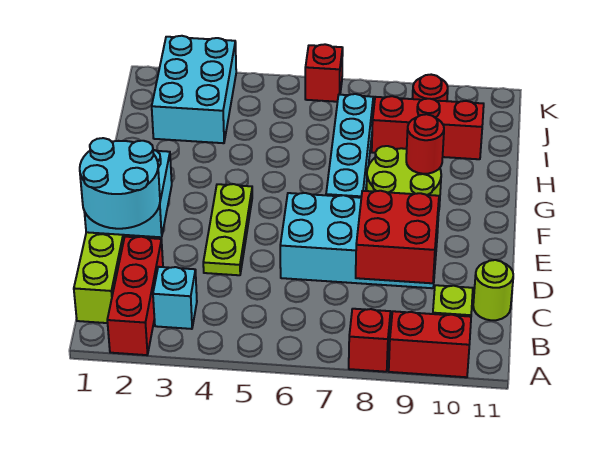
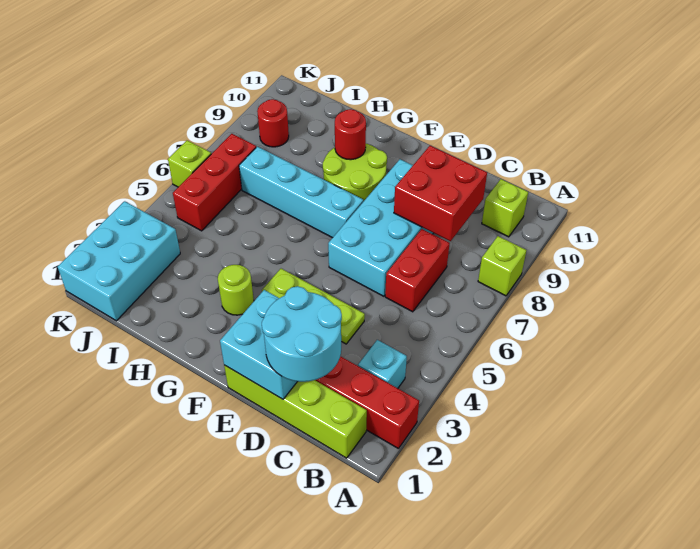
red 1x1 brick [349,309,391,372] -> lime 1x1 brick [478,236,526,296]
red 1x2 brick [389,311,471,377] -> red 1x2 brick moved to [385,229,450,312]
lime 1x1 round brick [473,260,513,320] -> lime 1x1 round brick moved to [218,265,254,315]
cyan 2x3 brick [152,36,236,143] -> cyan 2x3 brick turned to [58,201,180,321]
red 1x3 brick [372,96,484,159] -> red 1x3 brick moved to [173,134,256,231]
red 1x1 brick [305,44,343,102] -> lime 1x1 brick [168,140,211,187]

